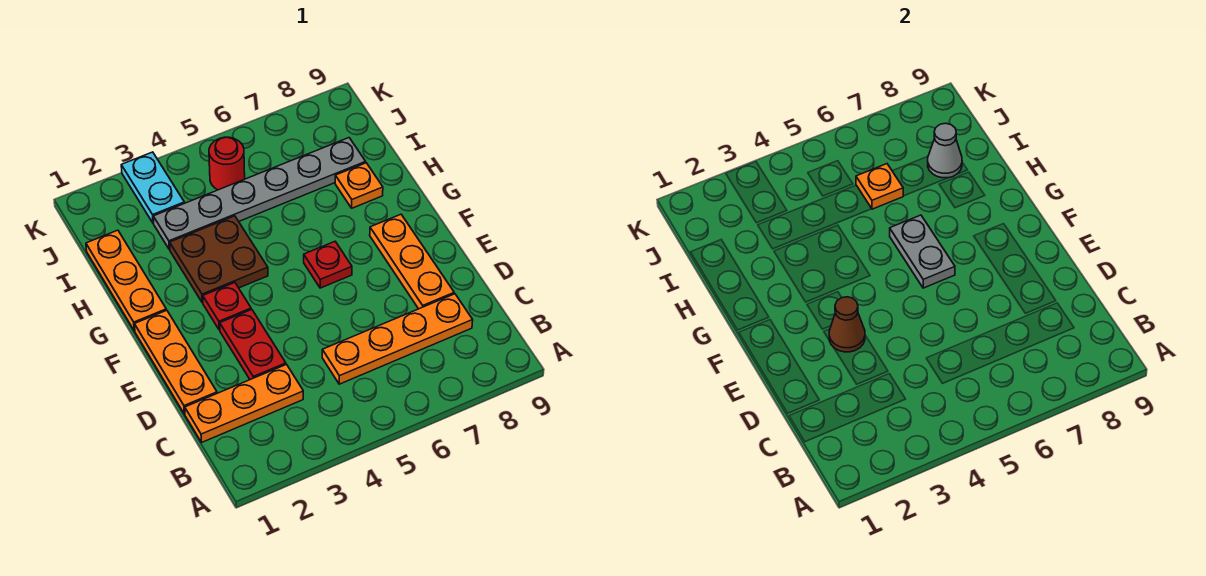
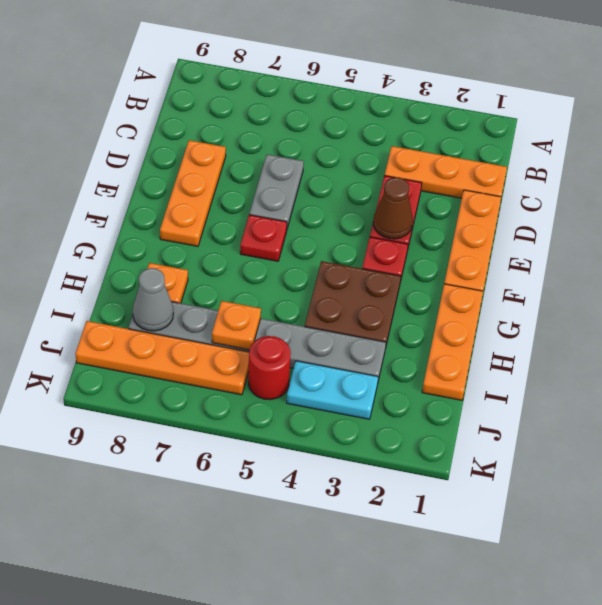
orange 1x4 plate [322,294,473,384] -> orange 1x4 plate moved to [75,321,249,395]
grey 1x2 plate [890,215,955,288] -> grey 1x2 plate moved to [249,154,304,228]
cyan 1x2 plate [121,152,184,223] -> cyan 1x2 plate turned to [287,361,378,419]

